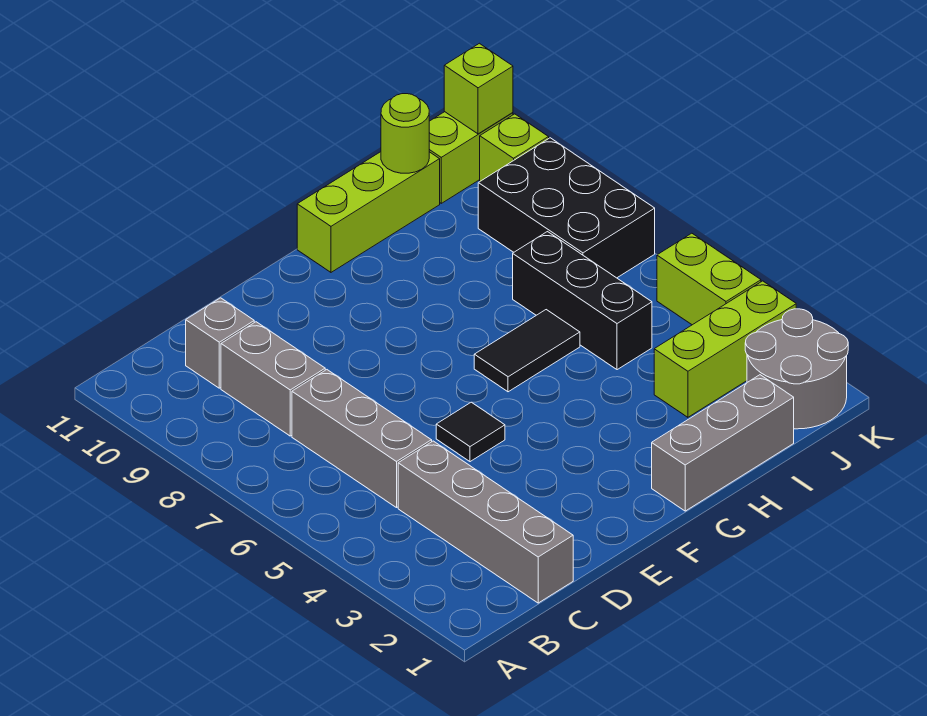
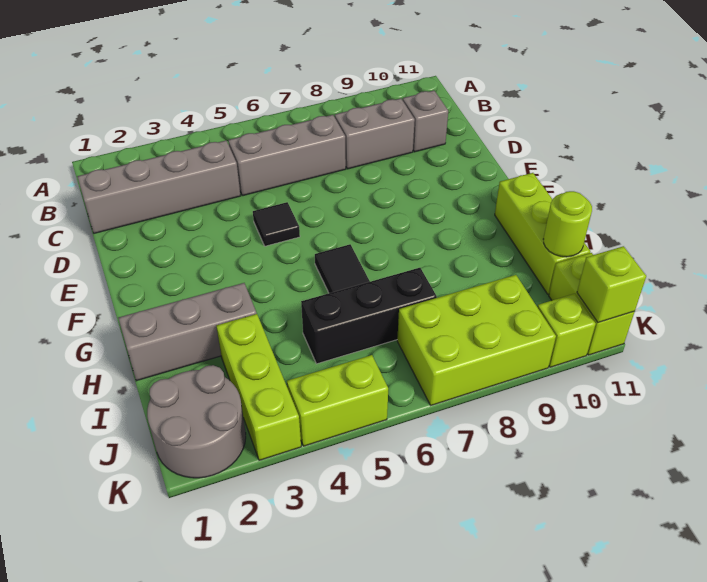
grey 1x3 brick [652,375,794,511] -> grey 1x3 brick turned to [118,283,257,381]
black 2x3 brick [478,138,655,278] -> lime 2x3 brick [397,275,556,405]

